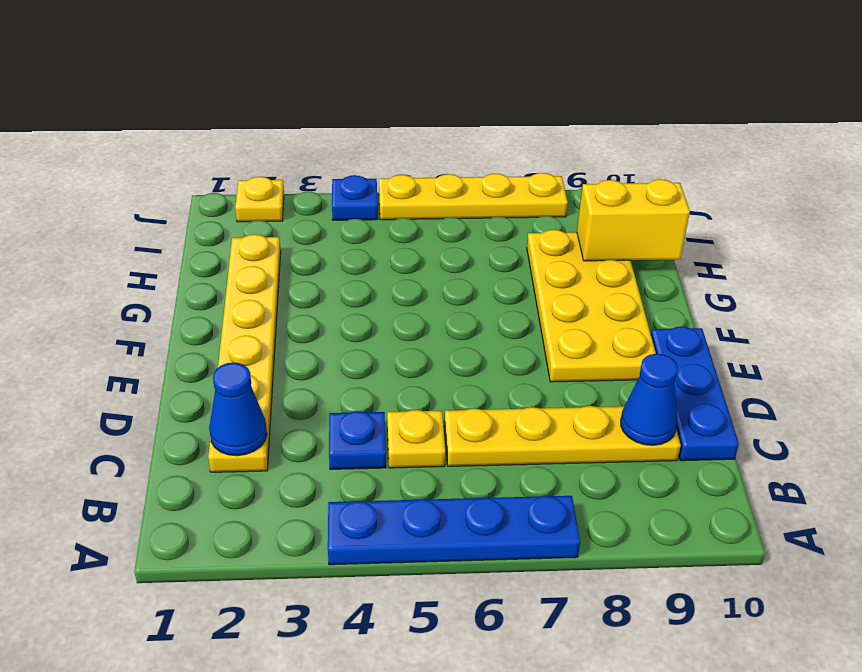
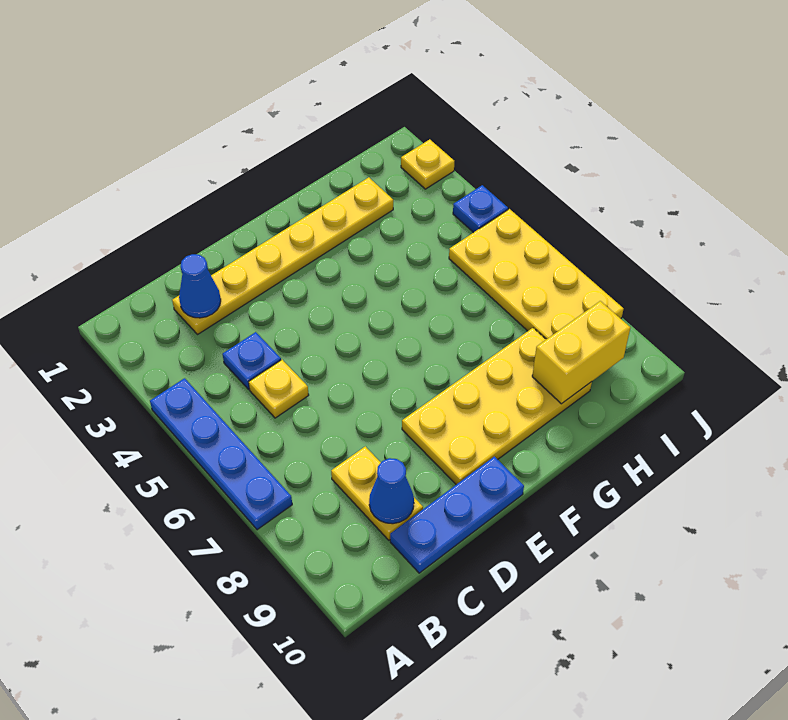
yellow 1x4 plate [444,406,681,466] -> yellow 1x2 plate [331,446,423,540]
yellow 1x2 brick [577,179,690,261] -> yellow 1x2 brick turned to [532,301,630,404]
yellow 1x4 plate [379,173,568,220] -> yellow 2x4 plate [449,209,623,339]

